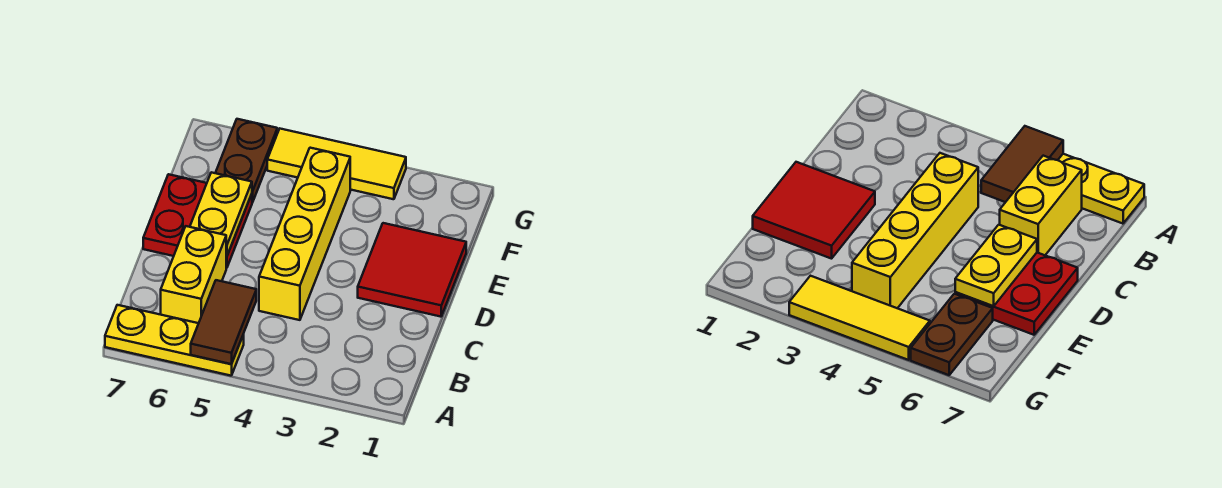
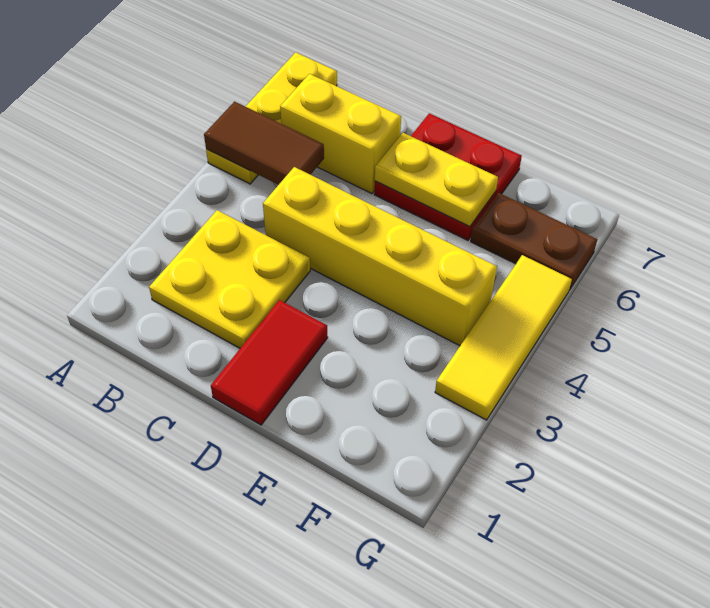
none -> yellow 2x2 plate [149,210,310,348]
red 2x2 tile [358,223,466,317] -> red 1x2 tile [211,300,328,425]

